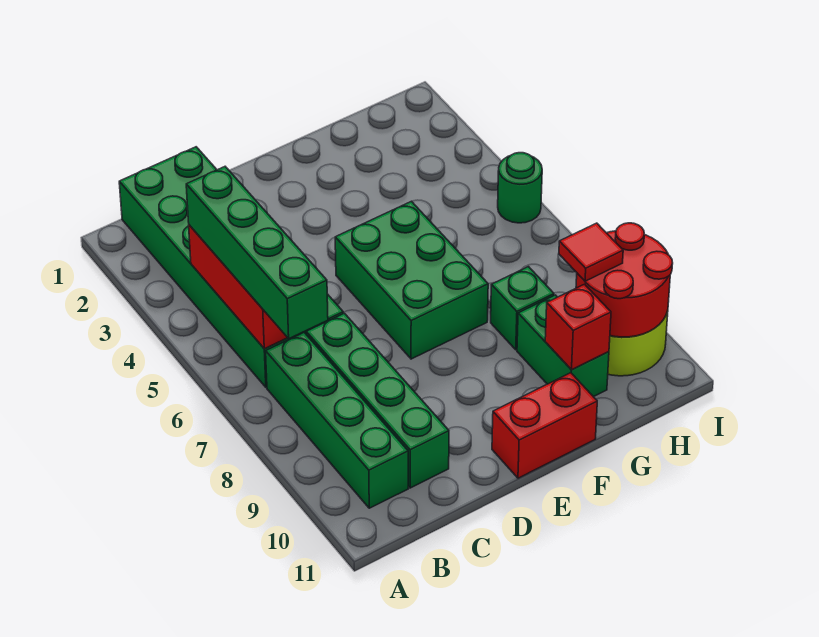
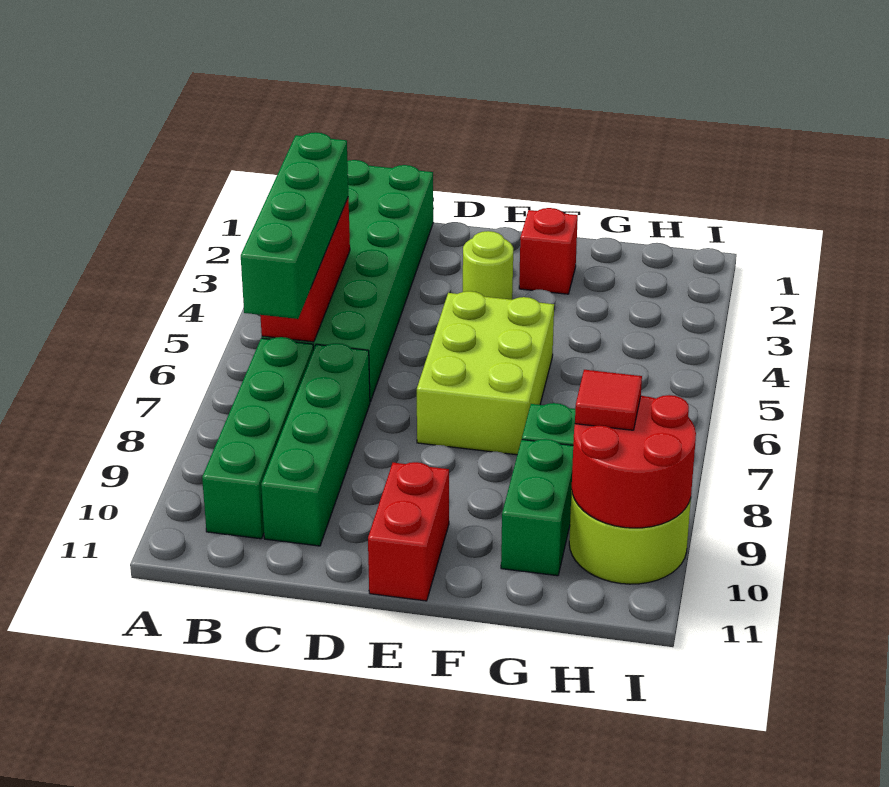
none -> lime 1x1 round brick [463,231,513,300]
green 2x3 brick [335,201,488,359] -> lime 2x3 brick [417,291,554,455]
red 1x2 brick [492,373,597,478] -> red 1x2 brick turned to [368,462,449,601]
red 1x1 brick [545,284,611,370] -> red 1x1 brick moved to [519,208,578,294]
green 1x1 round brick [498,153,542,223] -> none

